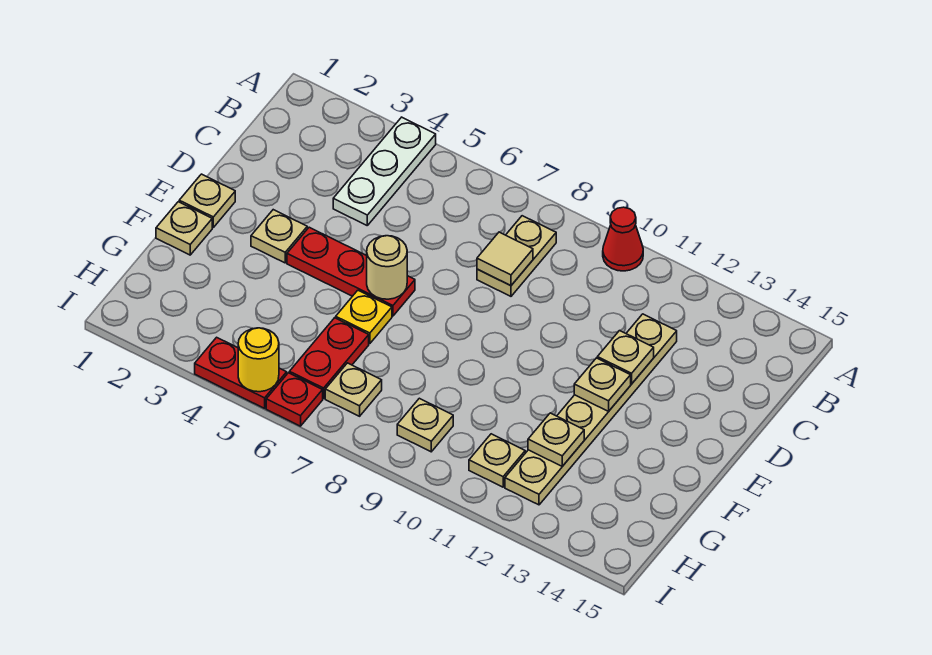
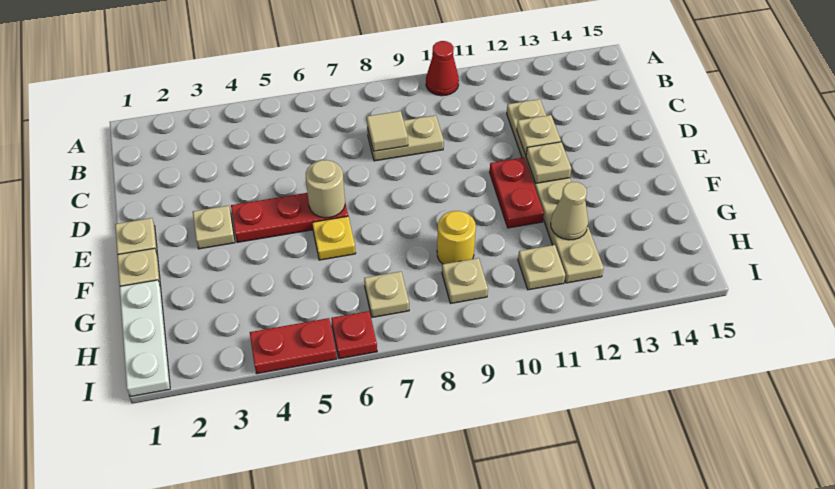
white 1x3 plate [333,117,436,225] -> white 1x3 plate moved to [120,280,170,397]
tan 1x2 plate [477,216,556,296] -> tan 1x2 plate turned to [367,115,444,161]
red 1x2 plate [289,318,369,399] -> red 1x2 plate moved to [490,158,544,228]
tan 1x1 plate [528,413,584,466] -> tan 1x1 cone [551,182,588,240]
yellow 1x1 round brick [238,328,279,392] -> yellow 1x1 round brick moved to [437,211,476,264]

